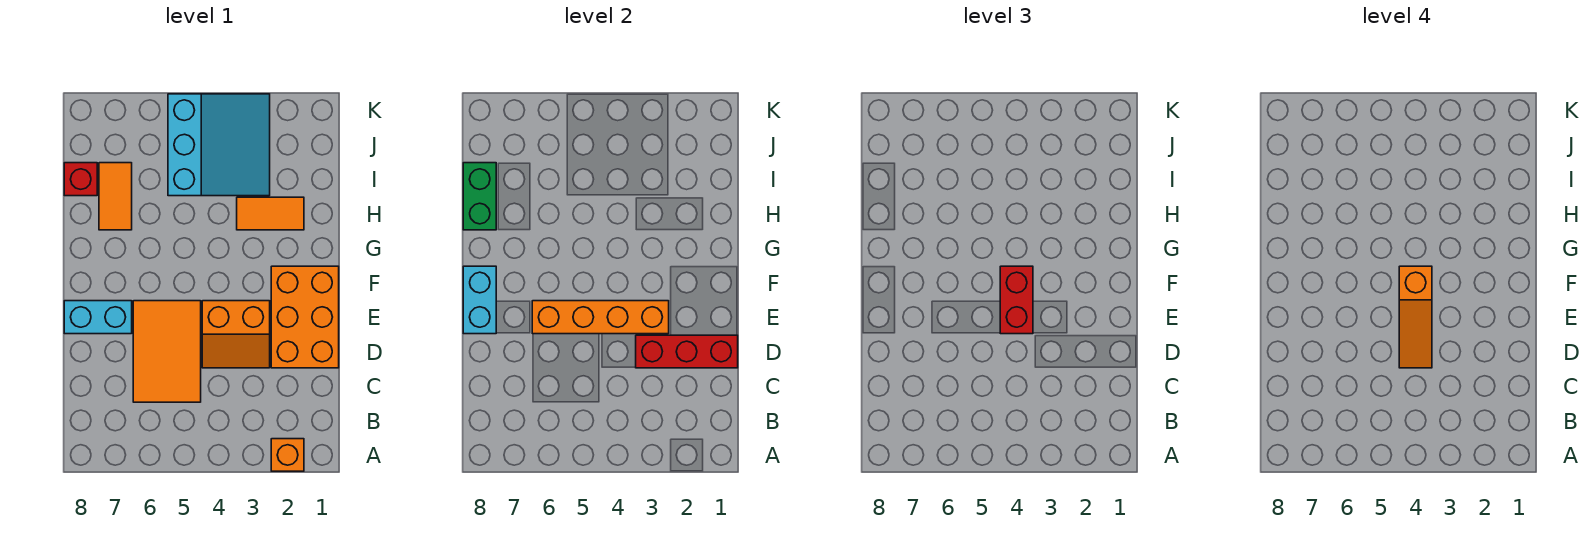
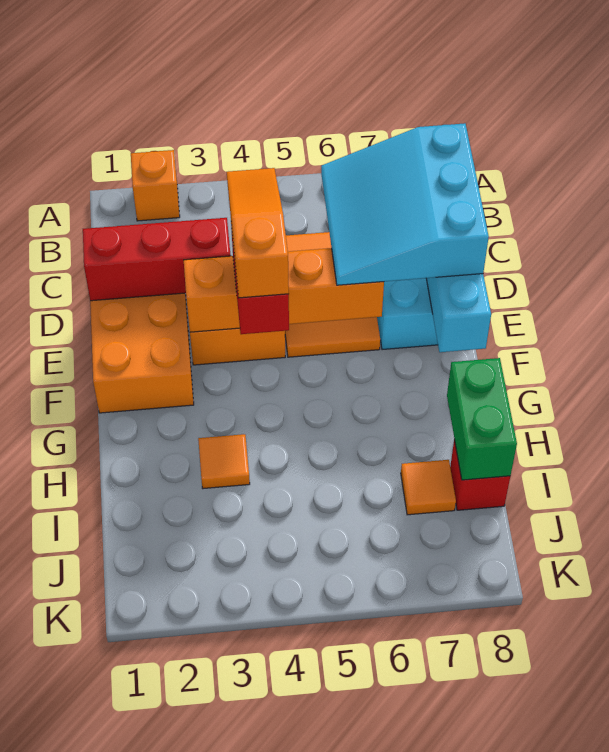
orange 1x2 tile [237,197,304,230] -> orange 1x1 tile [198,434,250,489]
orange 1x2 tile [99,163,132,230] -> orange 1x1 tile [401,460,456,515]
cyan 3x3 slope [168,94,270,196] -> cyan 3x3 slope moved to [321,123,489,285]

